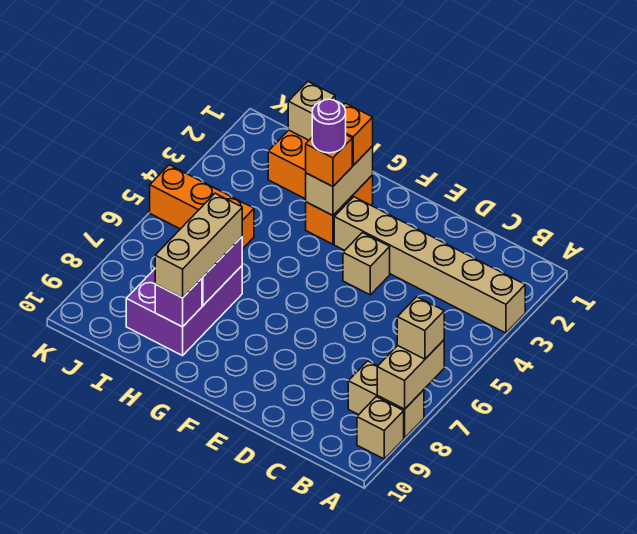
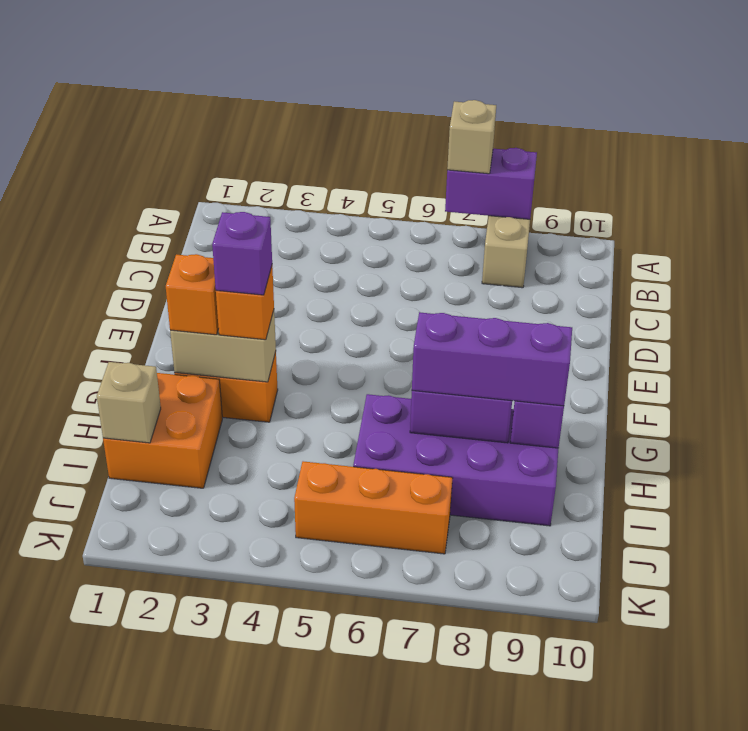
tan 1x6 brick [334,197,525,333] -> none
tan 1x2 brick [377,340,444,409] -> purple 1x2 brick [445,148,537,219]
tan 1x1 brick [357,397,404,459] -> none
tan 1x1 brick [343,233,390,295] -> none
purple 1x1 round brick [312,99,346,153] -> purple 1x1 brick [212,212,272,295]
purple 2x3 brick [126,266,242,356] -> purple 2x4 brick [353,394,558,526]
tan 1x3 brick [155,193,242,298] -> purple 1x3 brick [412,312,572,406]
orange 1x3 brick [150,165,254,249] -> orange 1x3 brick turned to [294,461,452,554]

